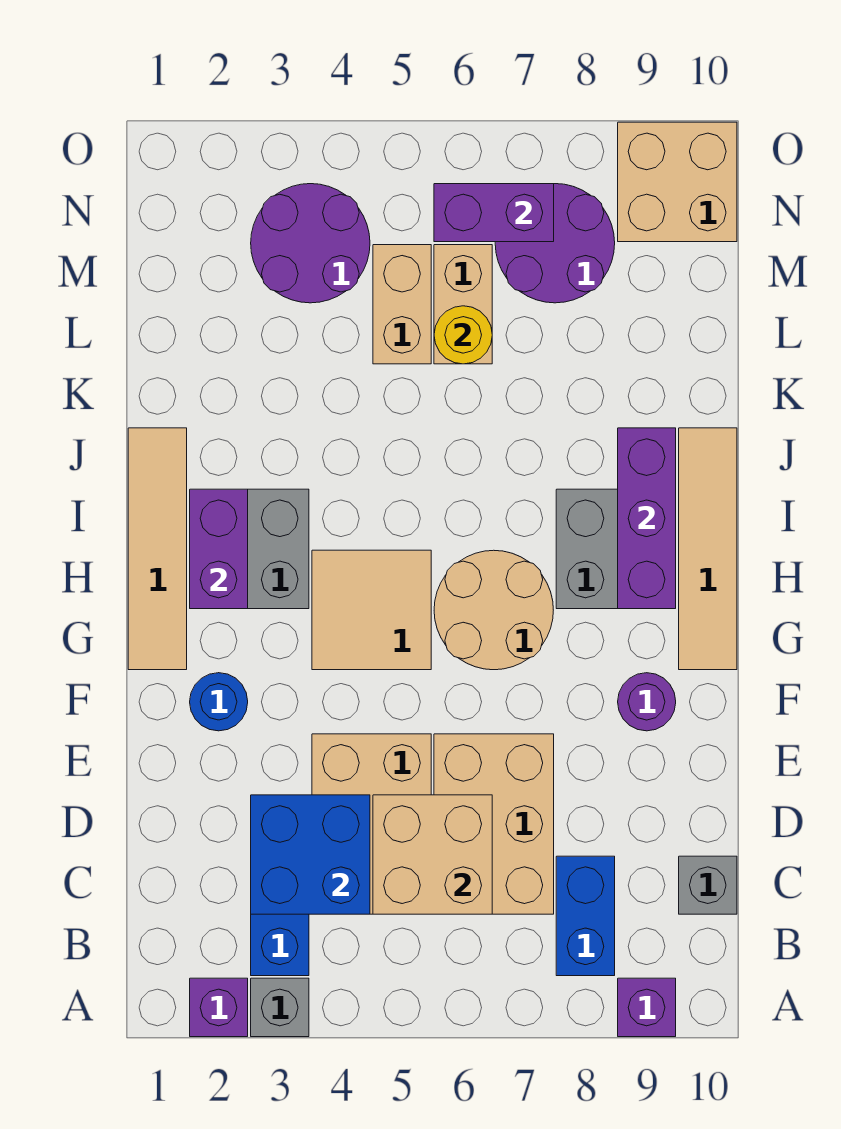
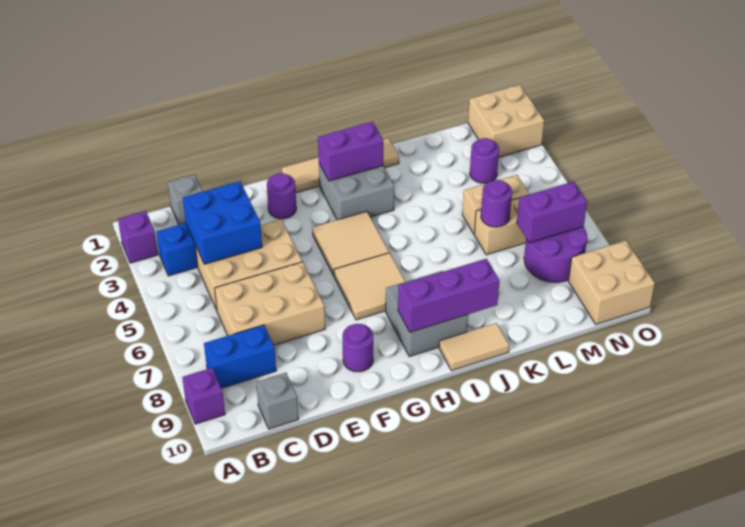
grey 1x1 brick [251,978,309,1037] -> grey 1x1 brick moved to [168,175,203,225]
tan 2x2 brick [373,795,492,914] -> tan 2x2 brick moved to [468,85,544,157]
blue 1x1 round brick [190,673,248,731] -> purple 1x1 round brick [267,173,296,219]
tan 2x2 round brick [434,550,553,670] -> tan 2x2 tile [334,253,405,320]
tan 1x4 tile [679,428,737,670] -> tan 1x2 tile [439,323,509,371]
yellow 1x1 round brick [434,306,492,364] -> purple 1x1 round brick [481,180,512,227]
purple 2x2 round brick [251,184,370,303] -> purple 1x1 round brick [470,138,499,183]
purple 1x2 brick [434,184,554,242] -> purple 1x2 brick turned to [517,181,587,243]

